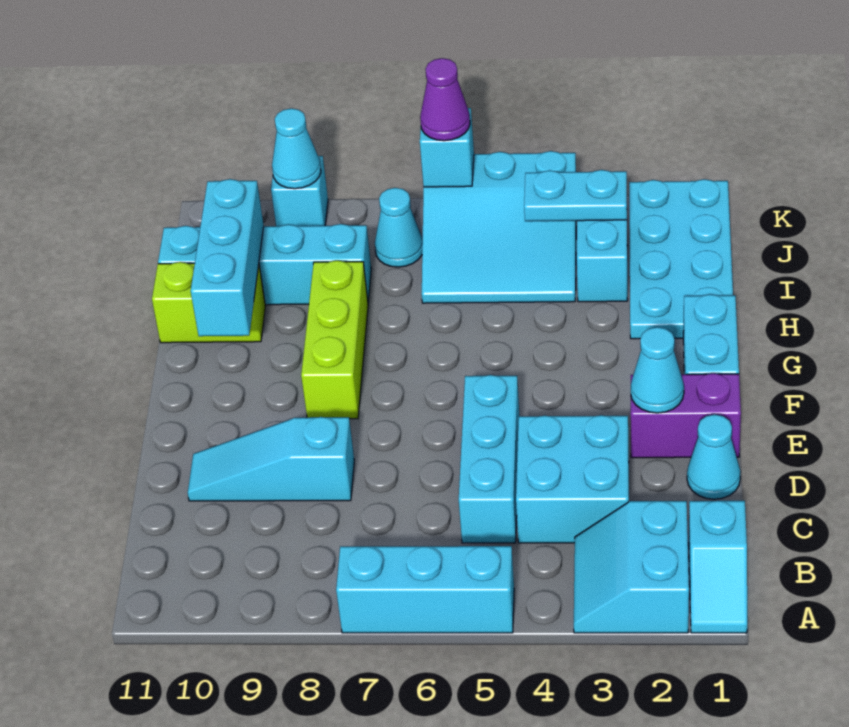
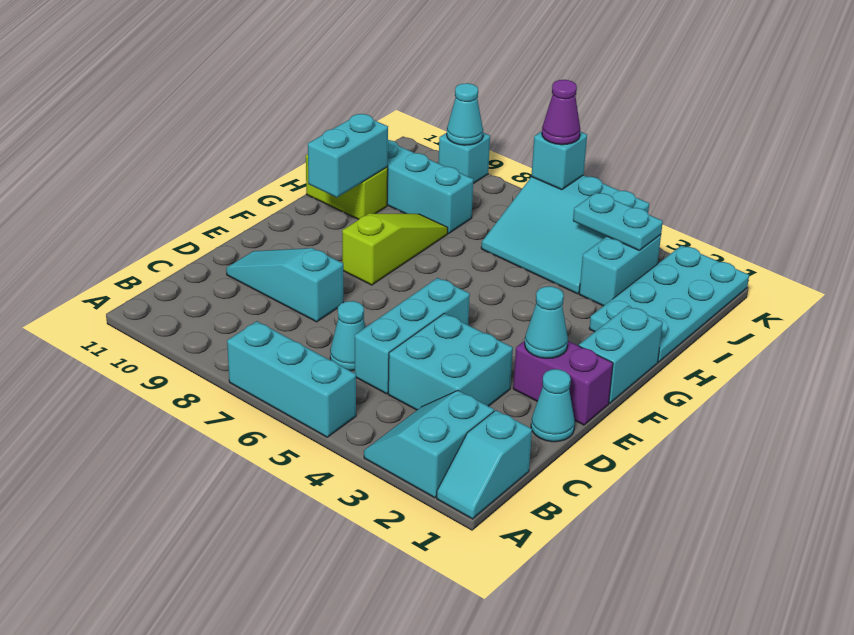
lime 1x3 brick [301,260,368,419] -> lime 1x3 slope [342,214,448,285]
cyan 1x3 brick [191,179,264,336] -> cyan 1x2 brick [308,114,388,197]
cyan 1x1 cone [375,188,423,267] -> cyan 1x1 cone moved to [330,301,366,371]

